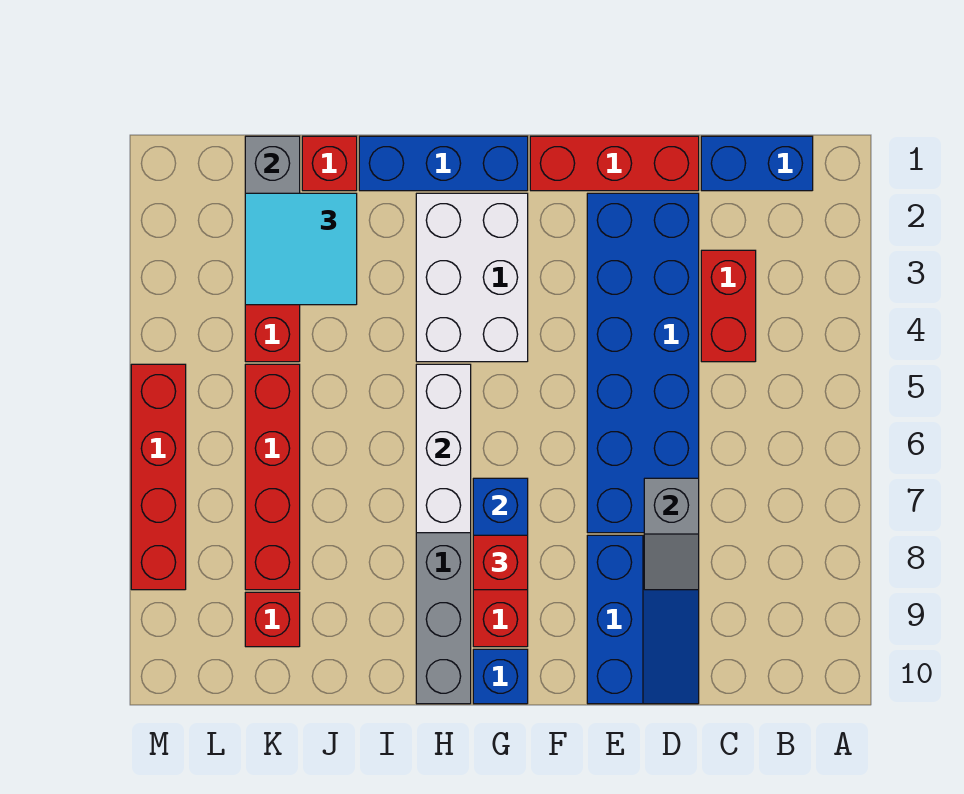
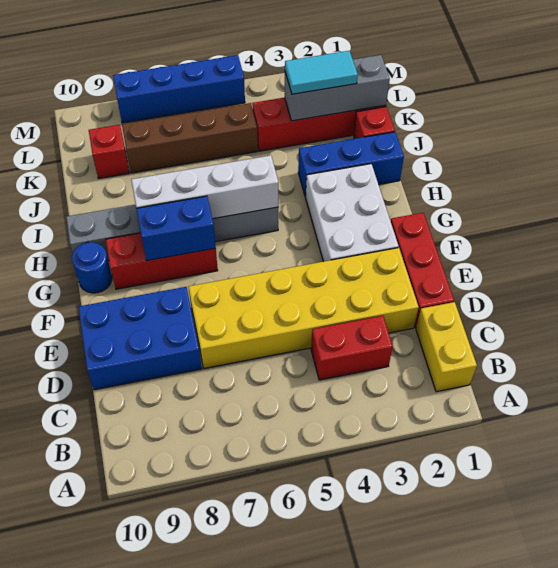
blue 1x2 brick [701,136,813,191] -> yellow 1x2 brick [416,302,477,392]
blue 2x6 brick [587,193,699,533] -> yellow 2x6 brick [189,248,419,369]
grey 1x2 slope [644,478,699,590] -> none
blue 2x3 slope [587,535,699,704] -> blue 2x3 brick [78,287,202,390]
blue 1x3 brick [359,136,528,191] -> blue 1x3 brick turned to [298,132,404,197]
white 2x3 brick [416,193,528,362] -> white 2x3 brick turned to [306,164,399,261]
red 1x1 brick [473,535,528,590] -> none
blue 1x1 brick [473,649,528,704] -> blue 1x1 round brick [72,242,112,293]
white 1x3 brick [416,364,471,533] -> white 1x4 brick [131,155,278,219]
cyan 2x2 tile [245,193,357,305] -> cyan 1x2 tile [285,51,358,94]
red 1x4 brick [245,364,300,590] -> brown 1x4 brick [122,103,258,173]
red 1x4 brick [131,364,186,590] -> blue 1x4 brick [113,55,245,123]

